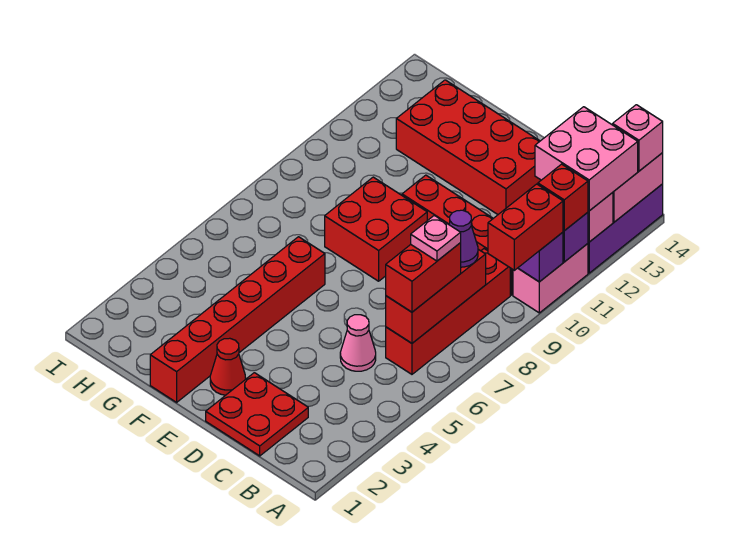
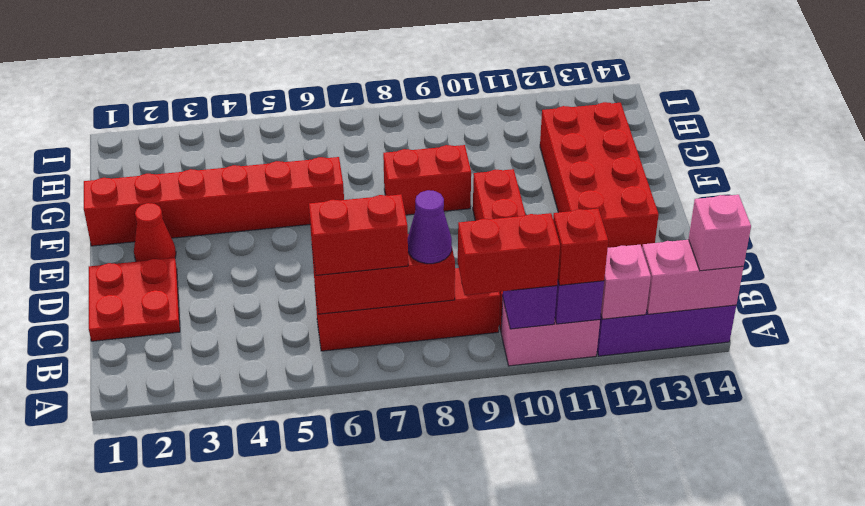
pink 2x2 brick [535,107,638,211] -> none
pink 1x1 plate [411,215,461,261] -> none
pink 1x1 cone [340,315,376,371] -> none
red 2x2 brick [325,177,427,281] -> red 1x2 brick [383,145,471,215]

